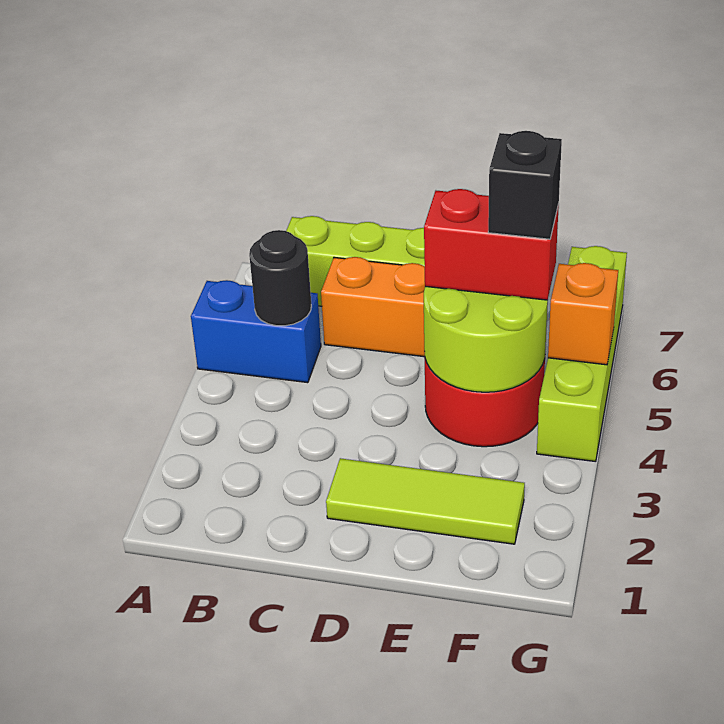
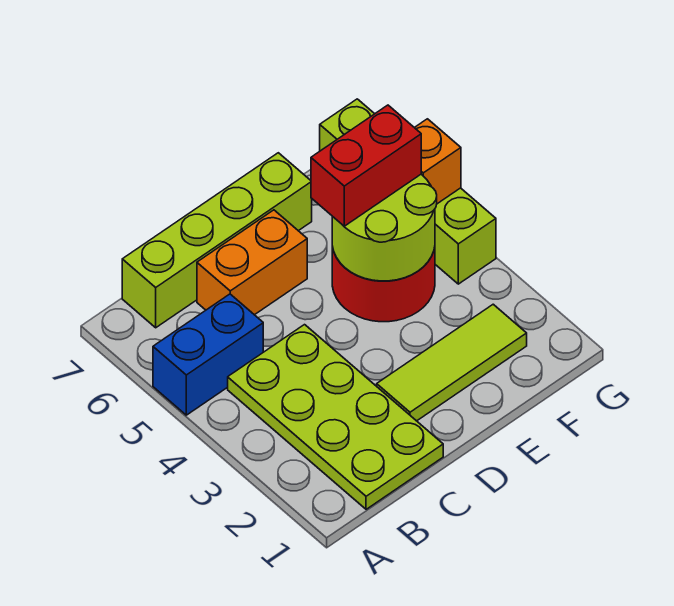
none -> lime 2x4 plate [228,325,443,509]
black 1x1 round brick [249,230,311,326] -> none
black 1x1 brick [488,131,562,239] -> none

